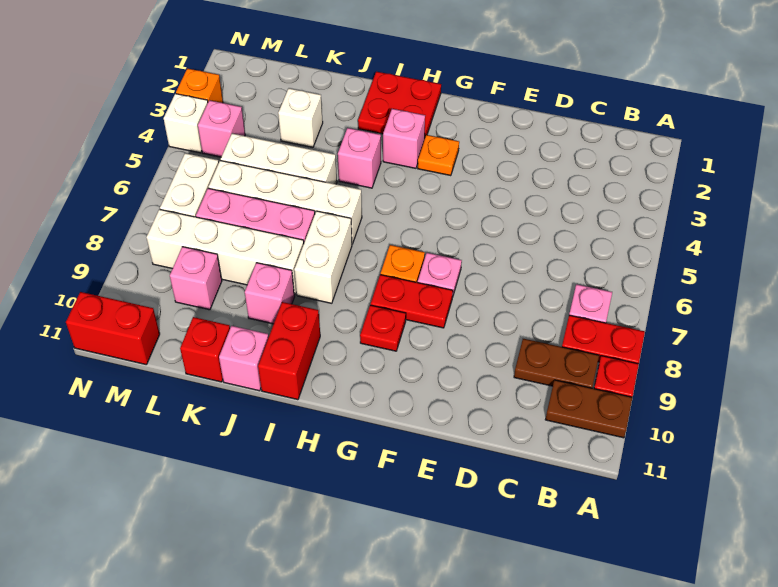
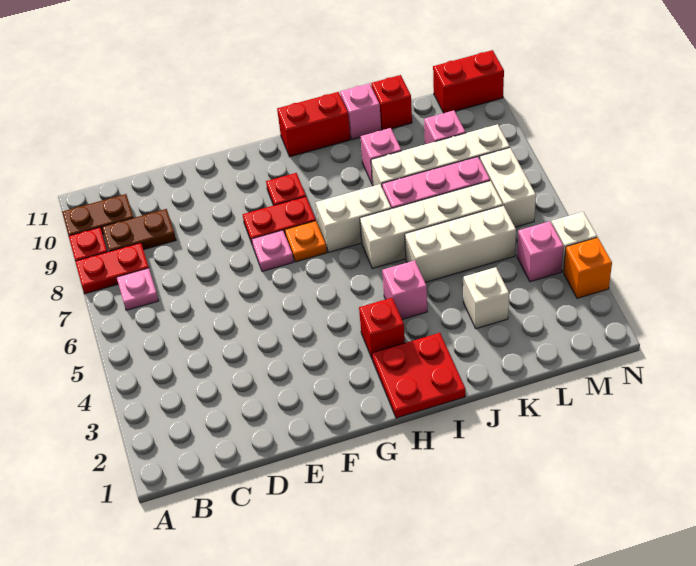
orange 1x1 plate [418,135,459,176] -> none
pink 1x1 brick [383,109,425,168] -> red 1x1 brick [359,298,405,360]
white 1x2 brick [294,211,352,303] -> white 1x2 brick turned to [316,184,391,252]
red 1x2 brick [258,302,320,400] -> red 1x2 brick turned to [277,92,350,157]

